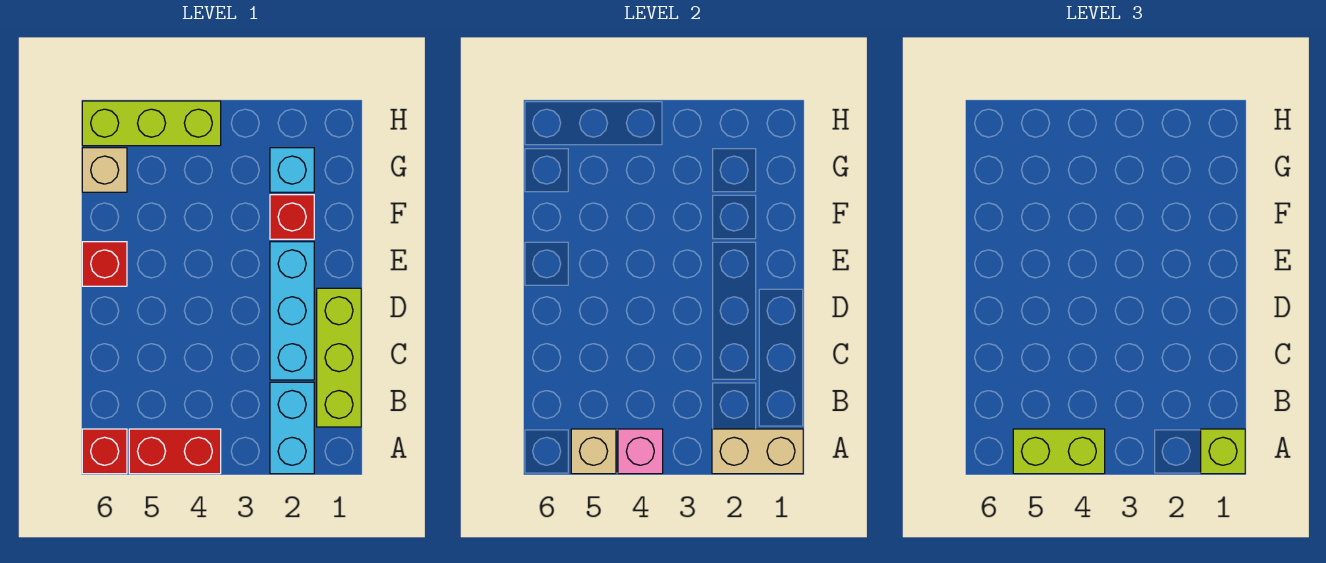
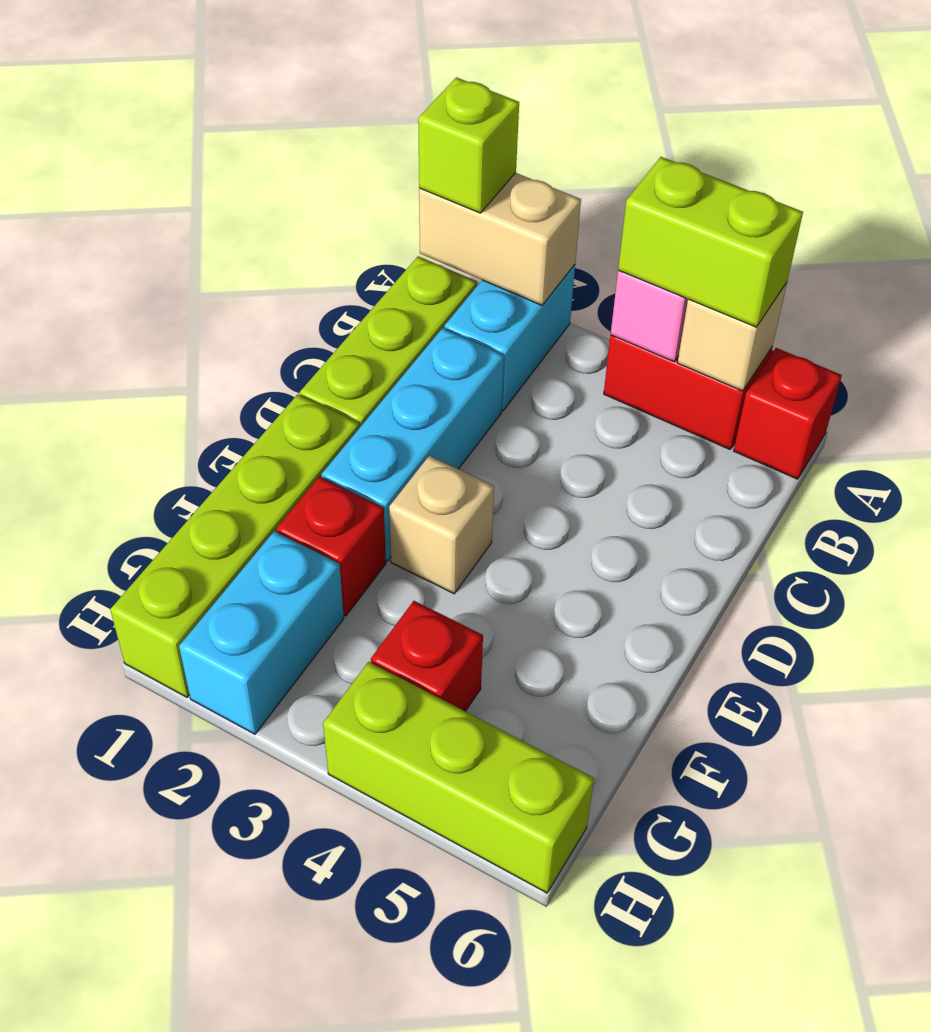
none -> lime 1x4 brick [110,394,360,697]
red 1x1 brick [82,242,127,286] -> red 1x1 brick moved to [371,601,483,711]
cyan 1x1 brick [270,148,314,192] -> cyan 1x2 brick [179,531,344,734]
tan 1x1 brick [82,148,127,192] -> tan 1x1 brick moved to [389,456,494,594]

